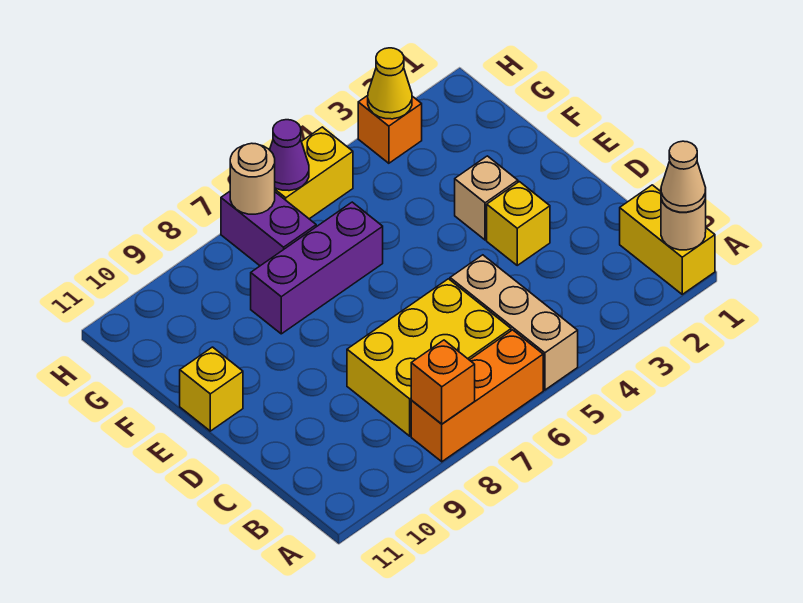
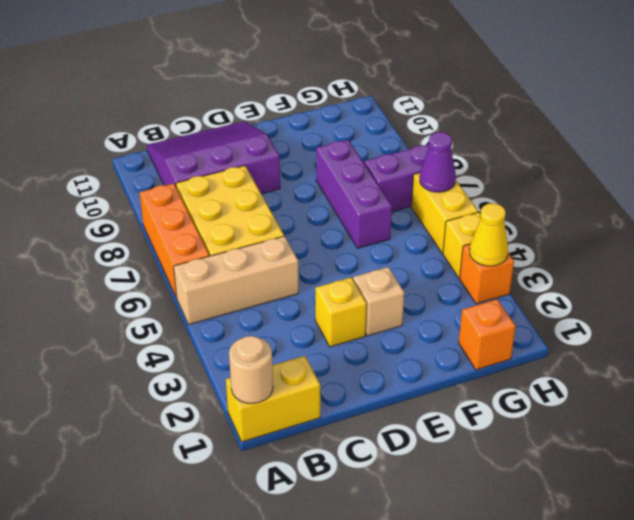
tan 1x1 cone [661,141,706,212] -> none
orange 1x1 brick [411,340,475,424] -> orange 1x1 brick moved to [459,299,516,370]
none -> purple 3x3 slope [147,121,280,194]
yellow 1x1 brick [180,347,243,431] -> yellow 1x1 brick moved to [443,212,481,278]
tan 1x1 round brick [230,143,275,214] -> none

